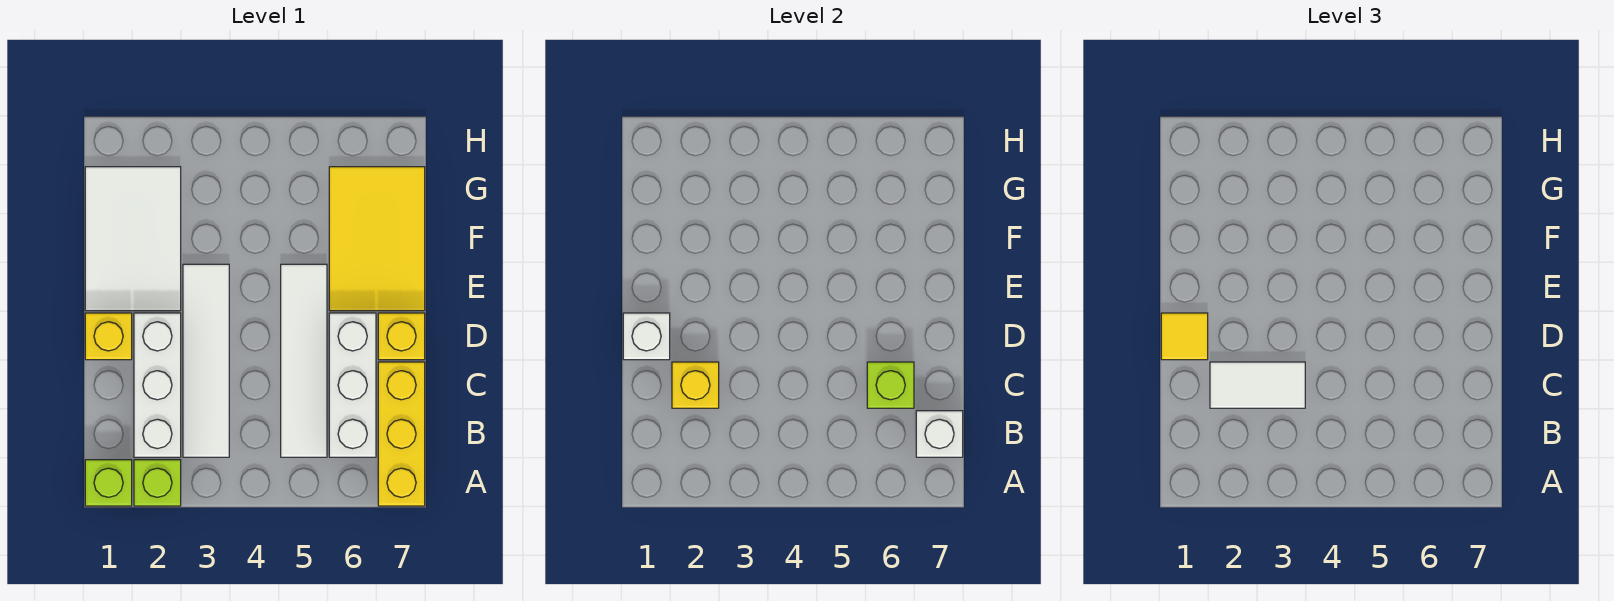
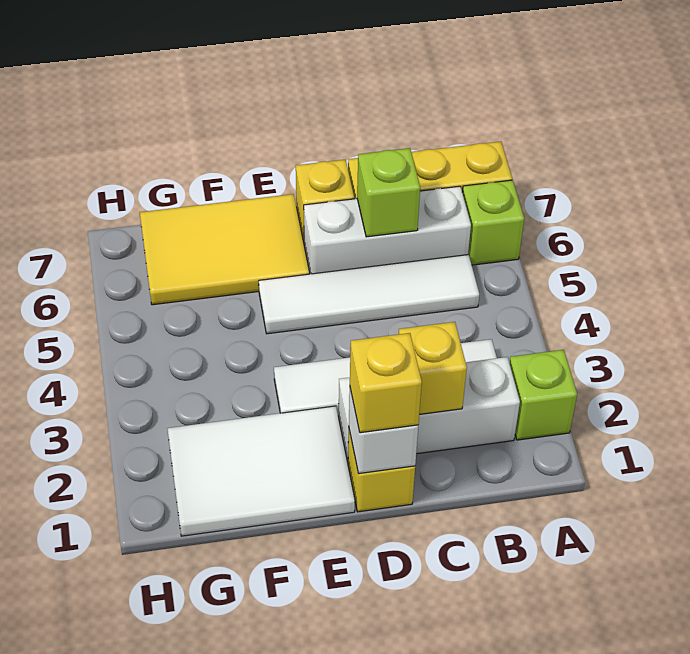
lime 1x1 brick [85,460,132,506] -> lime 1x1 brick moved to [462,180,524,265]
white 1x1 brick [916,411,963,457] -> none
white 1x2 tile [1210,362,1305,408] -> none
yellow 1x1 tile [1161,313,1208,360] -> yellow 1x1 brick [350,333,422,433]

